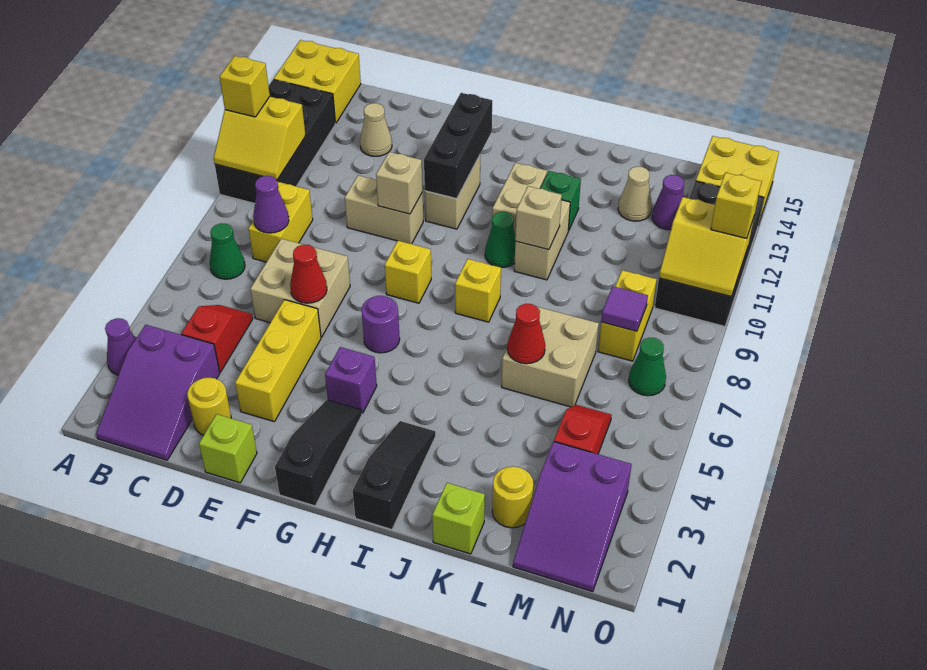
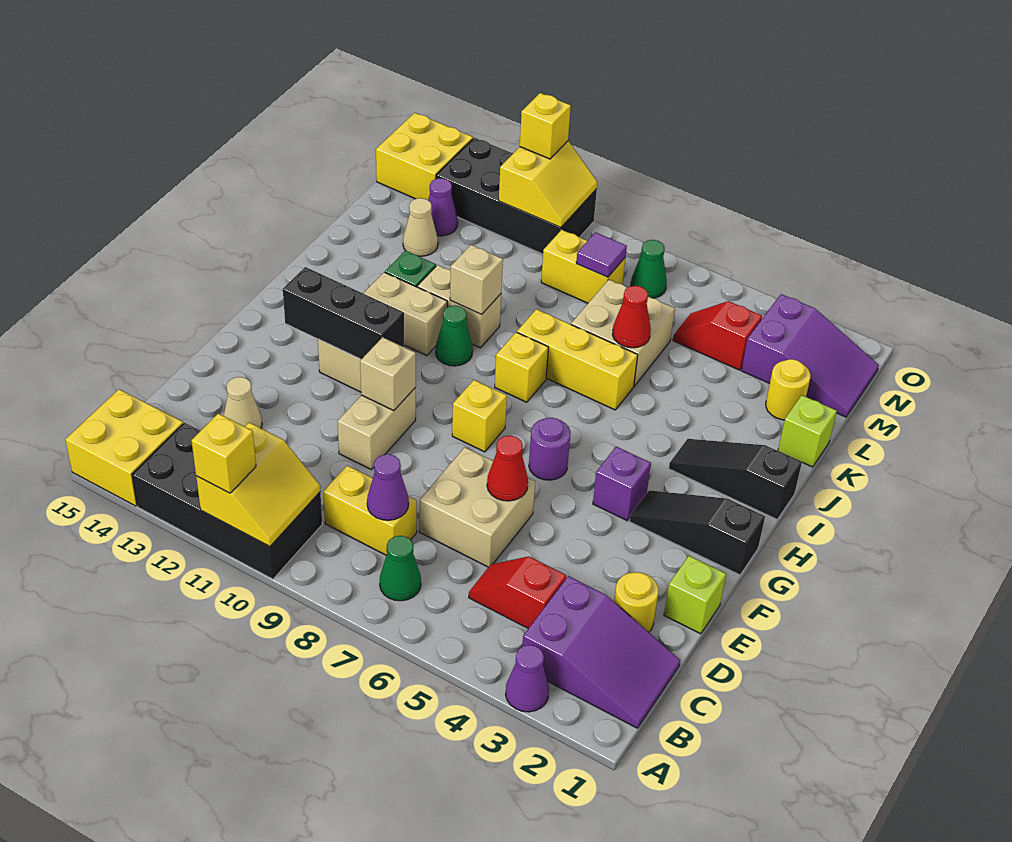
yellow 1x3 brick [235,300,321,422] -> yellow 1x3 brick moved to [517,309,638,410]

